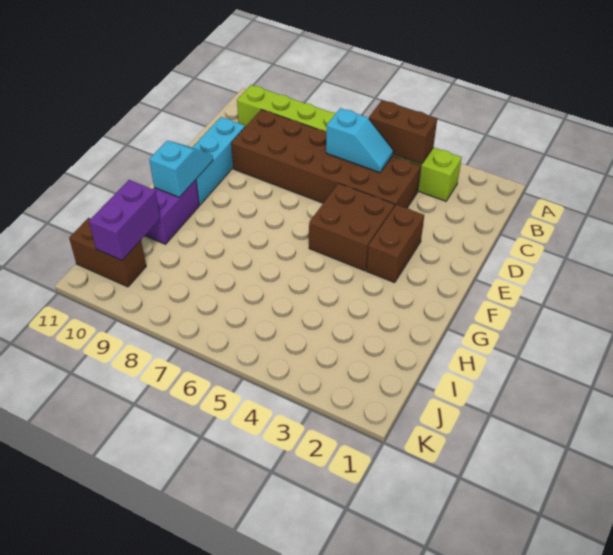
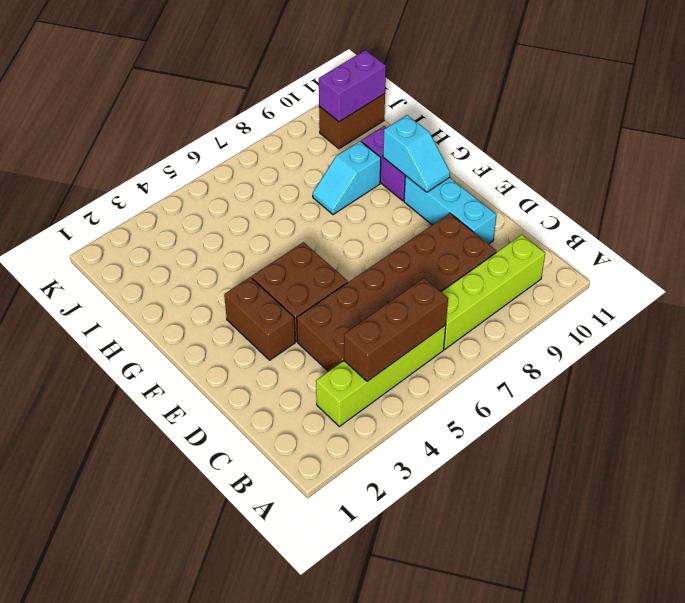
brown 1x2 brick [369,100,437,164] -> brown 1x3 brick [344,278,448,381]
cyan 1x2 slope [326,108,393,173] -> cyan 1x2 slope moved to [313,141,381,215]
purple 1x2 brick [89,180,160,260] -> purple 1x2 brick turned to [319,50,386,122]

